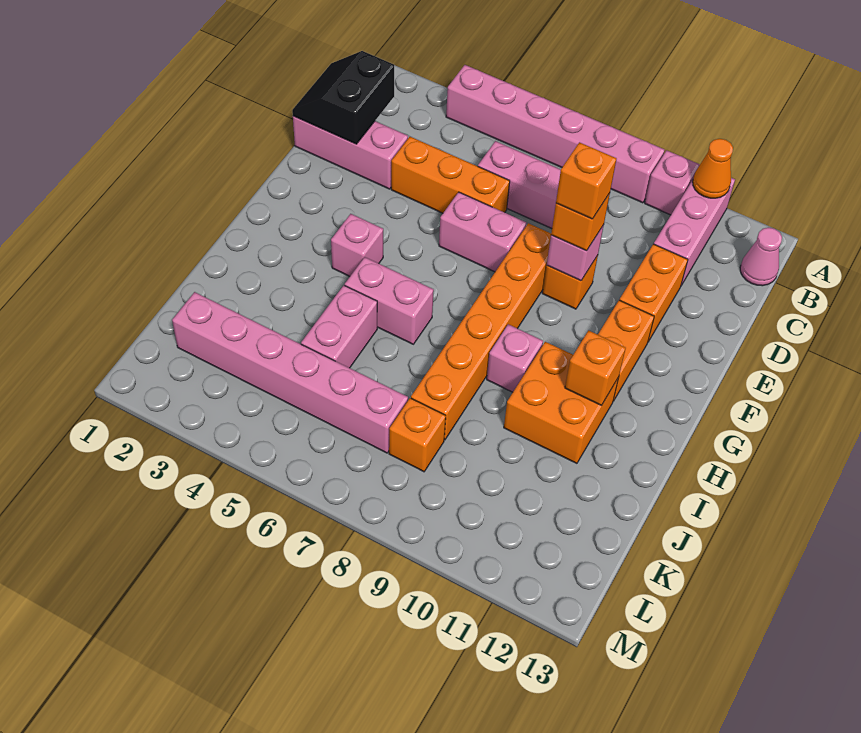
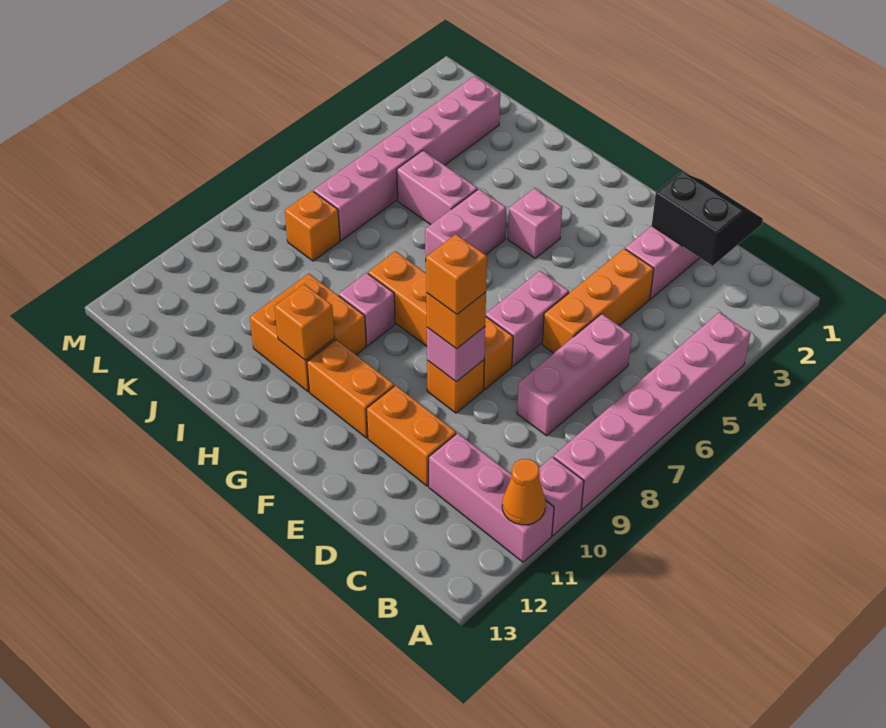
pink 1x1 cone [740,228,782,286] -> none
orange 1x6 brick [411,223,551,440] -> orange 1x4 brick [368,251,513,390]

